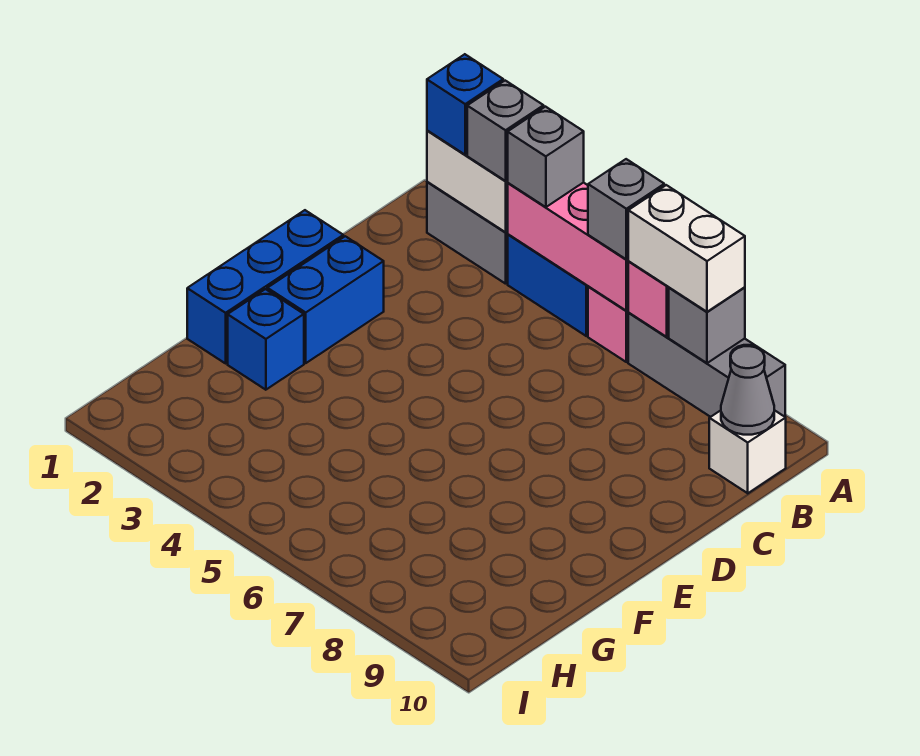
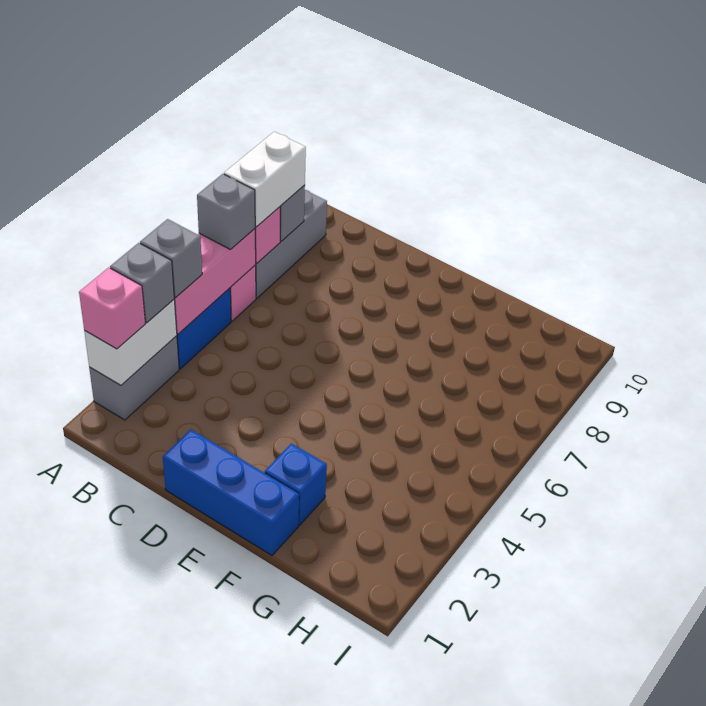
blue 1x1 brick [427,54,503,155] -> pink 1x1 brick [79,267,145,349]
white 1x1 brick [709,410,786,493] -> none
grey 1x1 cone [721,346,774,435] -> none
blue 1x2 brick [267,236,384,363] -> none

